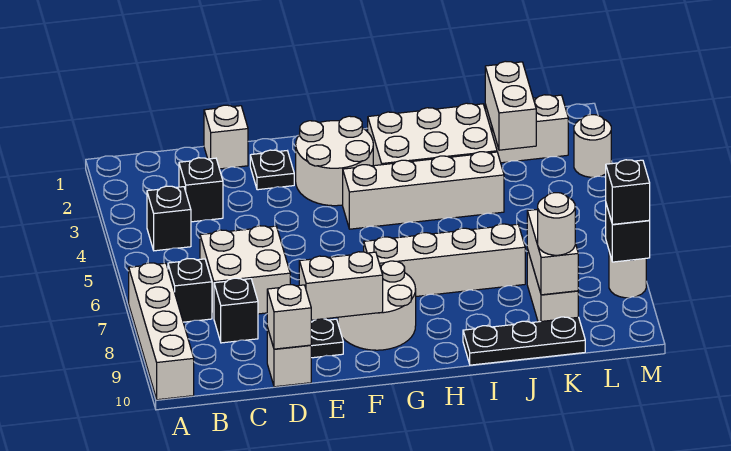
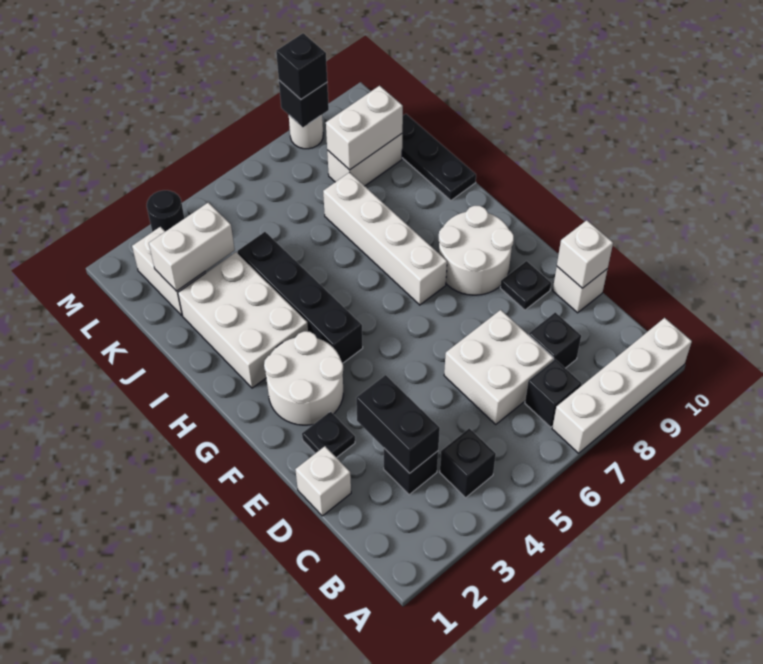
none -> black 1x2 brick [356,375,440,473]
white 1x2 brick [299,252,383,320] -> none
white 1x4 brick [343,152,504,229] -> black 1x4 brick [237,232,363,363]
white 1x1 round brick [538,193,576,255] -> none
white 1x1 round brick [574,115,611,177] -> black 1x1 round brick [147,190,185,232]

